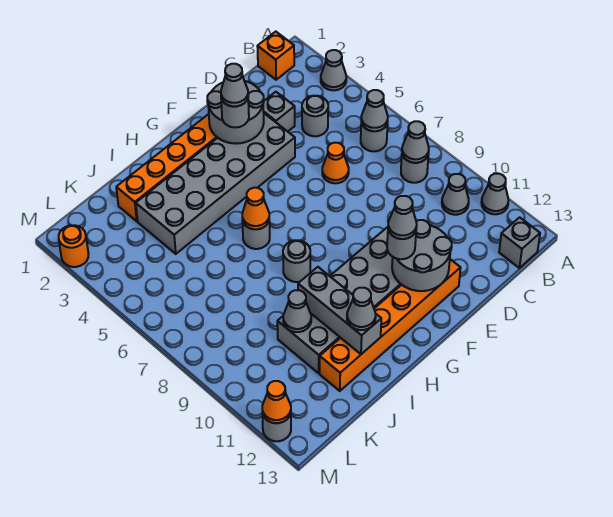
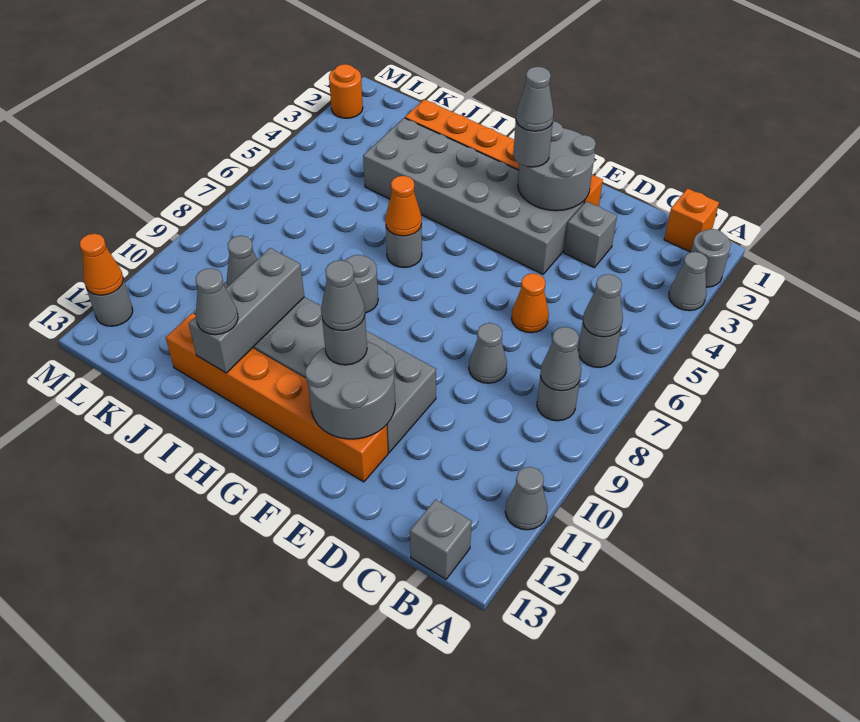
grey 1x1 cone [442,174,469,215] -> grey 1x1 cone moved to [469,323,507,383]
grey 1x1 round brick [302,96,328,136] -> grey 1x1 round brick moved to [691,229,731,287]

